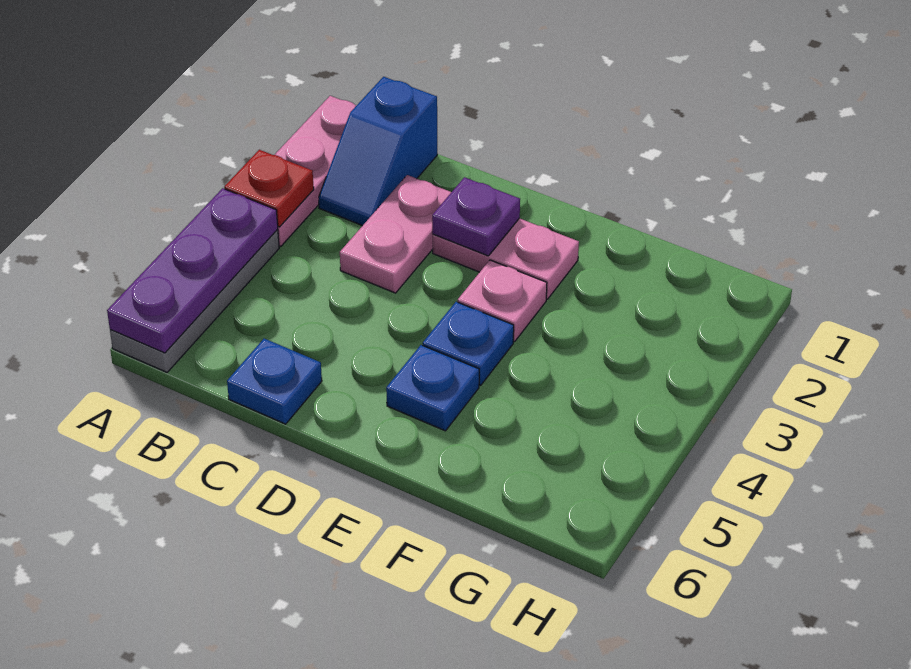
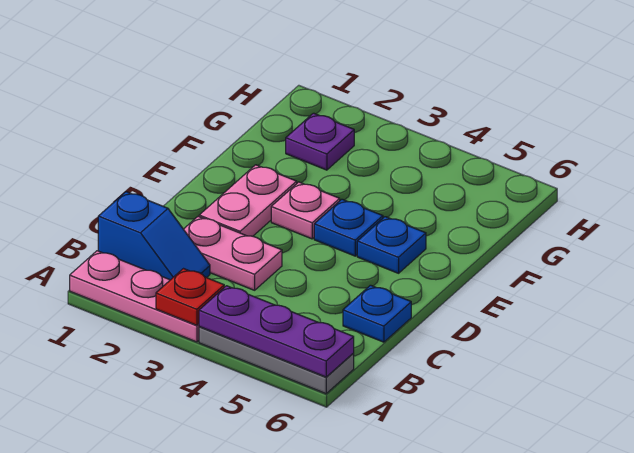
purple 1x1 plate [432,177,520,256] -> purple 1x1 plate moved to [286,113,354,170]

